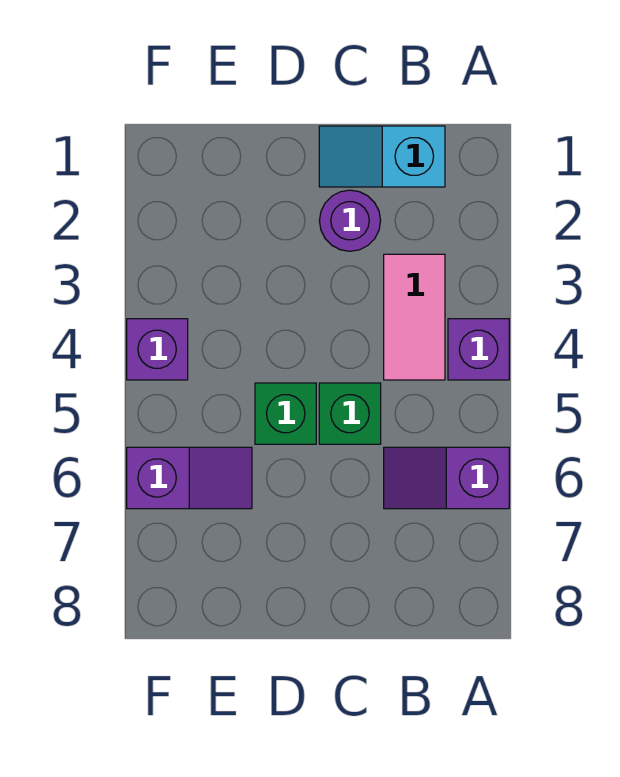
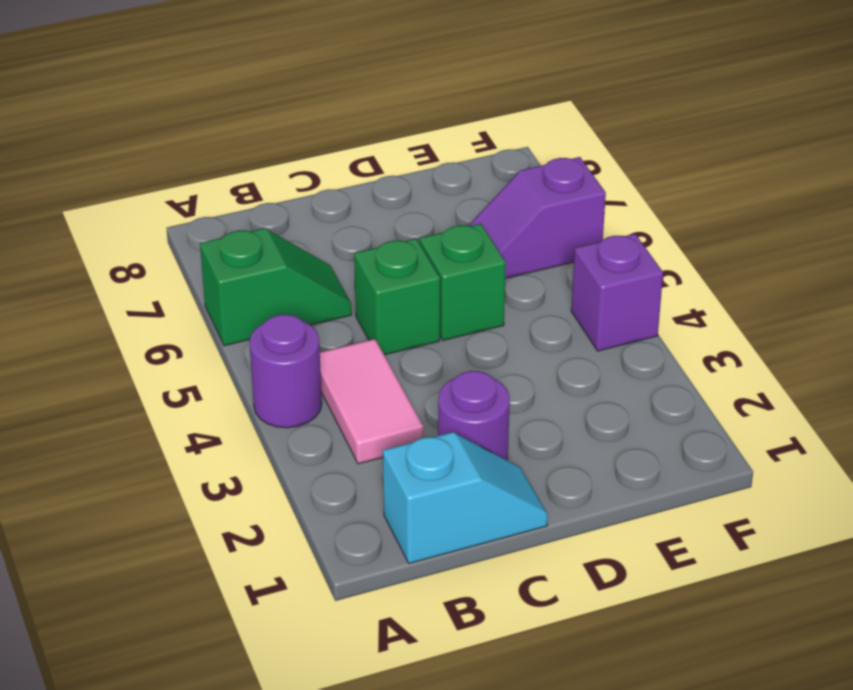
purple 1x1 brick [448,319,509,380] -> purple 1x1 round brick [250,315,322,428]
purple 1x2 slope [384,447,509,509] -> green 1x2 slope [200,228,352,346]

